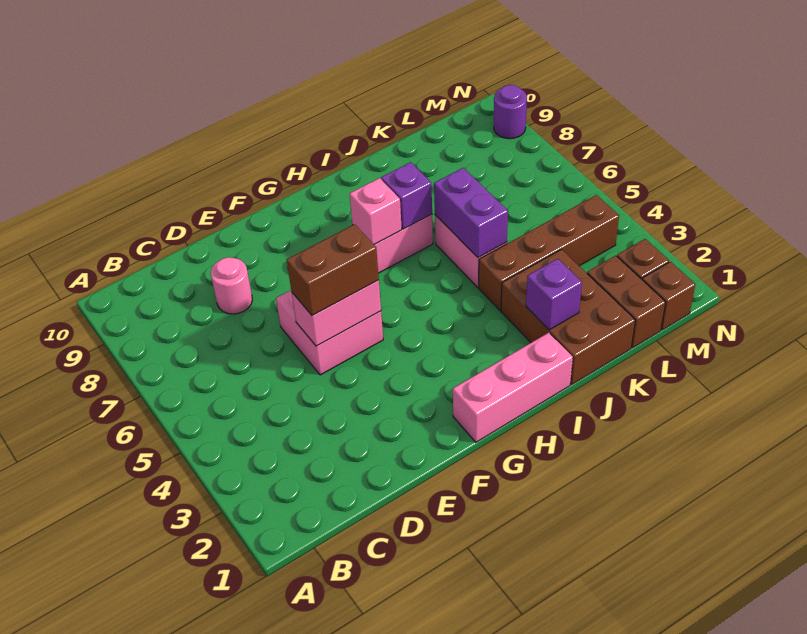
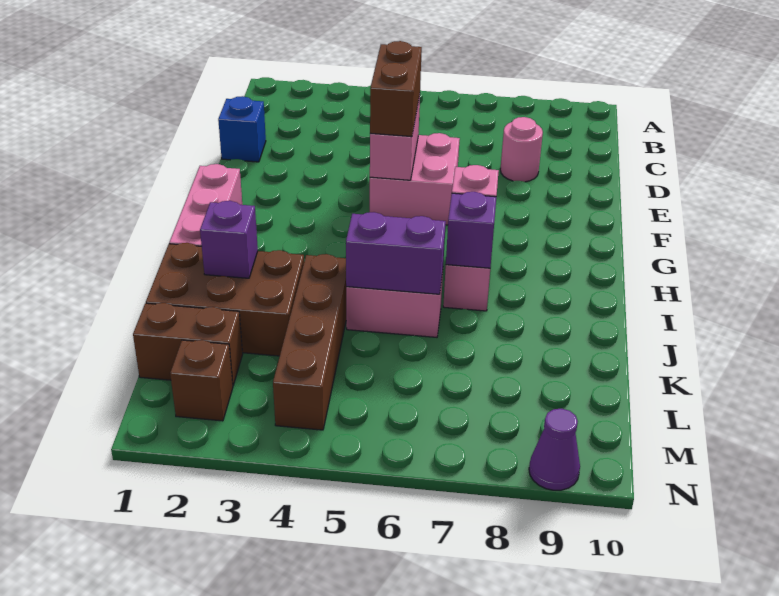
none -> blue 1x1 brick [218,96,266,162]
brown 1x1 brick [642,262,695,330] -> none
purple 1x1 round brick [494,85,527,139] -> purple 1x1 cone [529,409,580,490]

